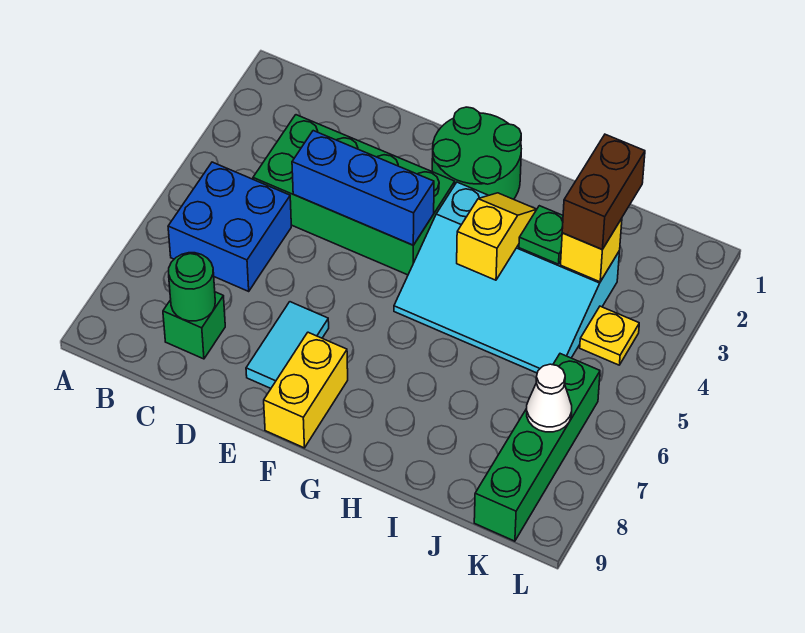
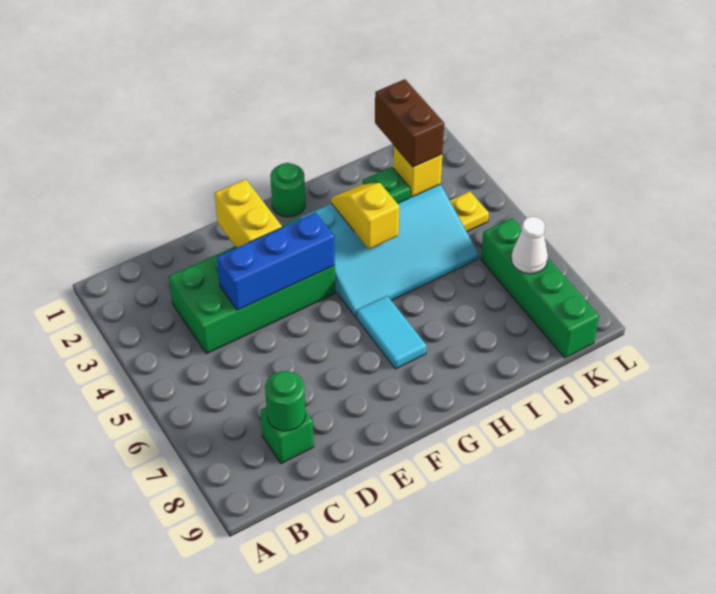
blue 2x2 brick [168,162,291,291] -> none
cyan 1x2 tile [246,302,329,388] -> cyan 1x2 tile moved to [357,296,426,369]
green 2x2 round brick [432,107,521,199] -> green 1x1 round brick [270,163,305,217]
yellow 1x2 brick [264,332,348,448] -> yellow 1x2 brick moved to [215,179,282,248]

